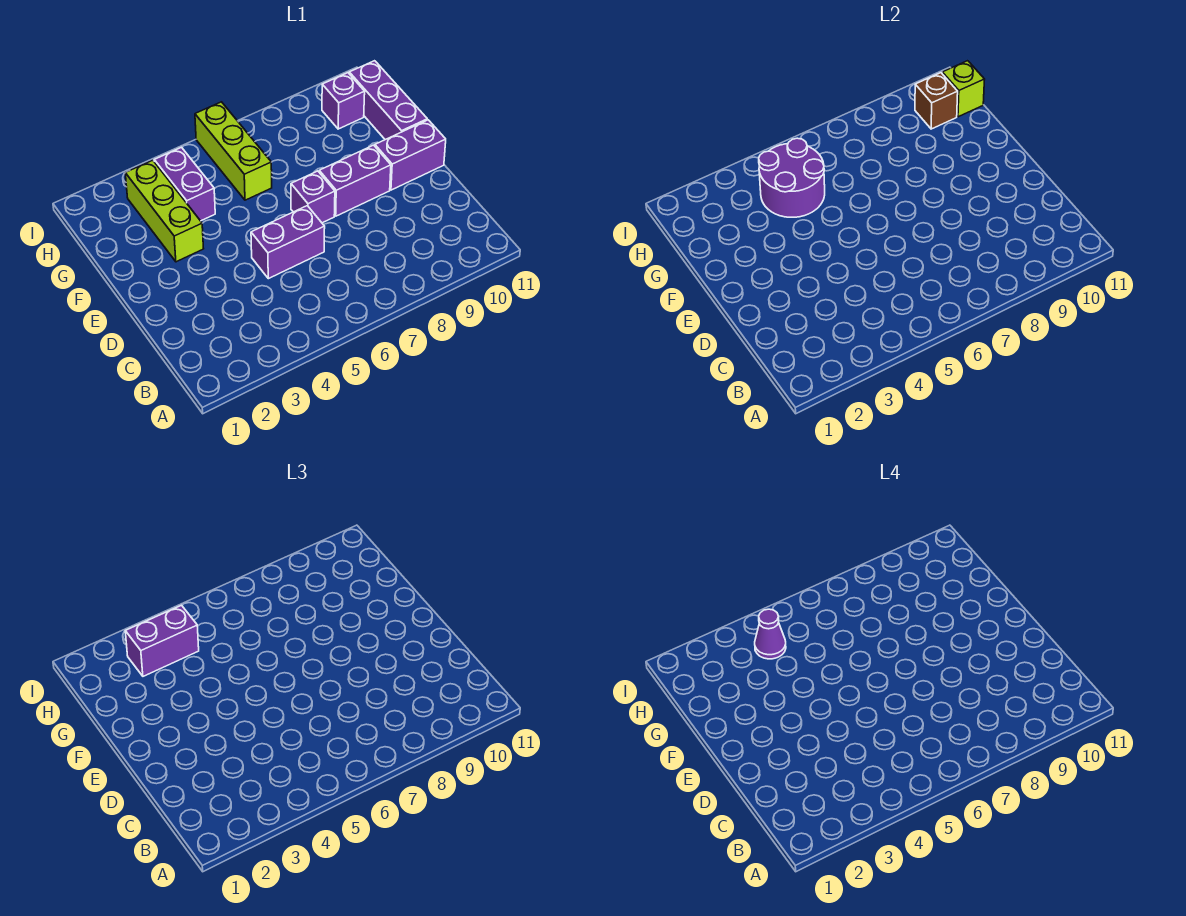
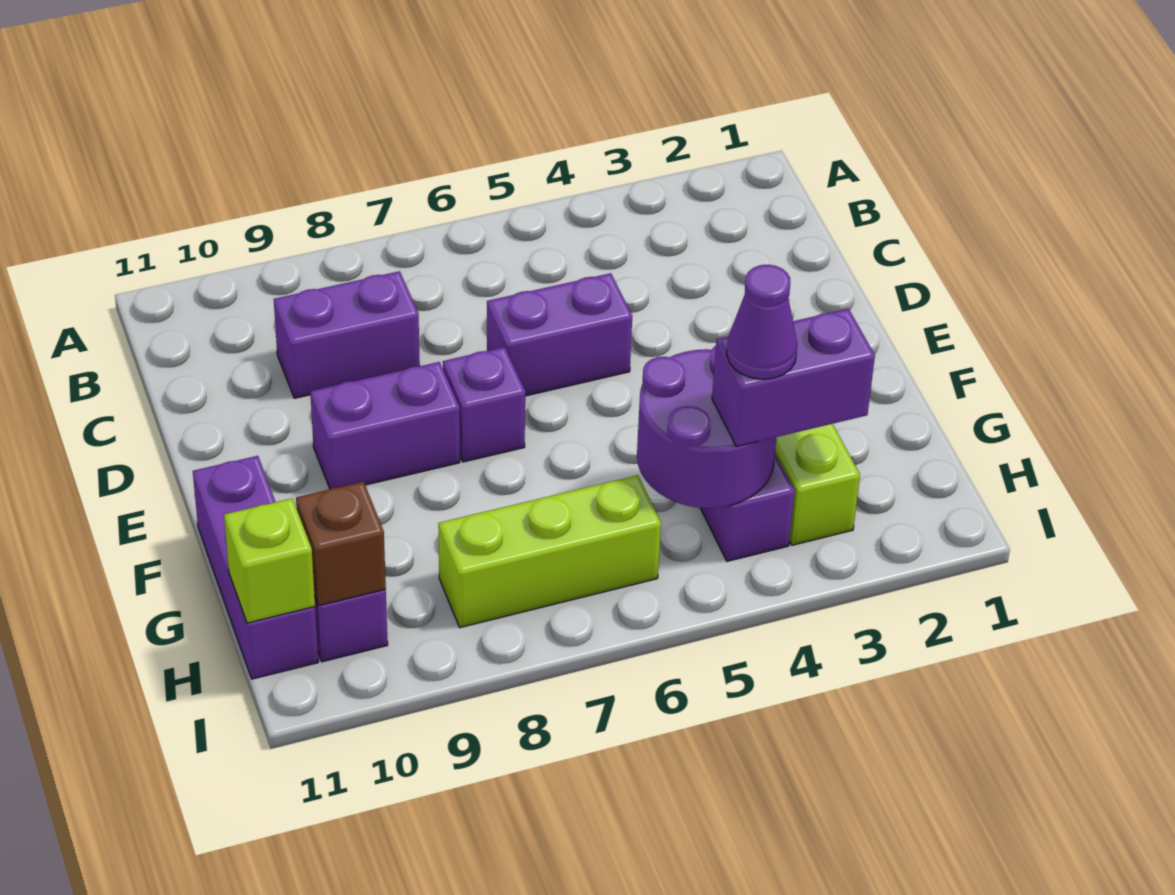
purple 1x2 brick [375,120,446,190] -> purple 1x2 brick moved to [274,271,420,398]
lime 1x3 brick [195,102,272,200] -> lime 1x3 brick turned to [438,475,661,628]

